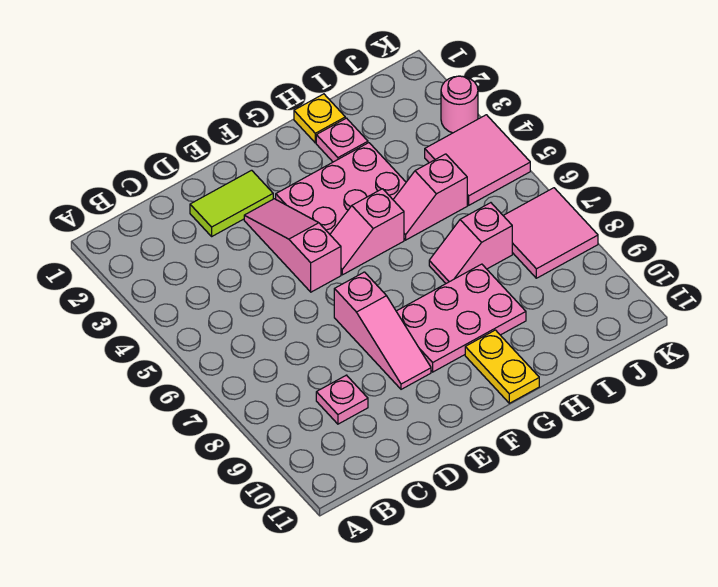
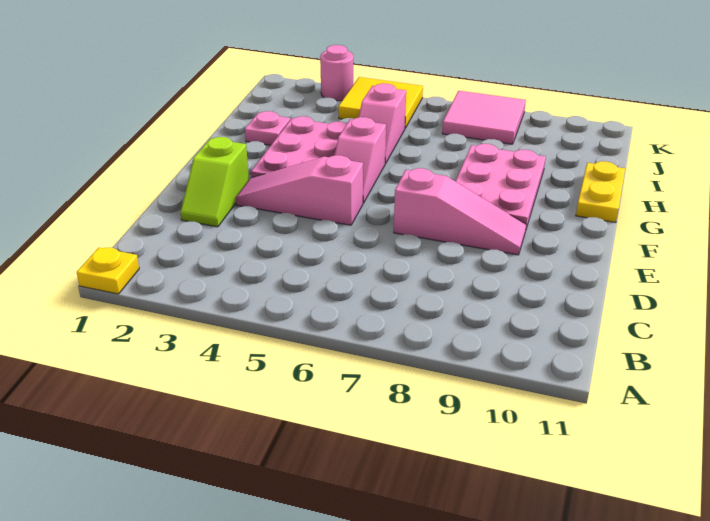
pink 1x1 plate [316,375,368,424] -> none
lime 1x2 tile [190,170,273,236] -> lime 1x2 slope [180,137,249,227]
yellow 1x2 plate [465,330,539,403] -> yellow 1x2 plate turned to [576,161,625,223]
yellow 1x1 plate [294,94,345,143] -> yellow 1x1 plate moved to [77,248,139,294]
pink 1x2 slope [429,203,512,283] -> none
pink 2x2 tile [425,115,530,205] -> yellow 2x2 tile [338,77,423,128]

